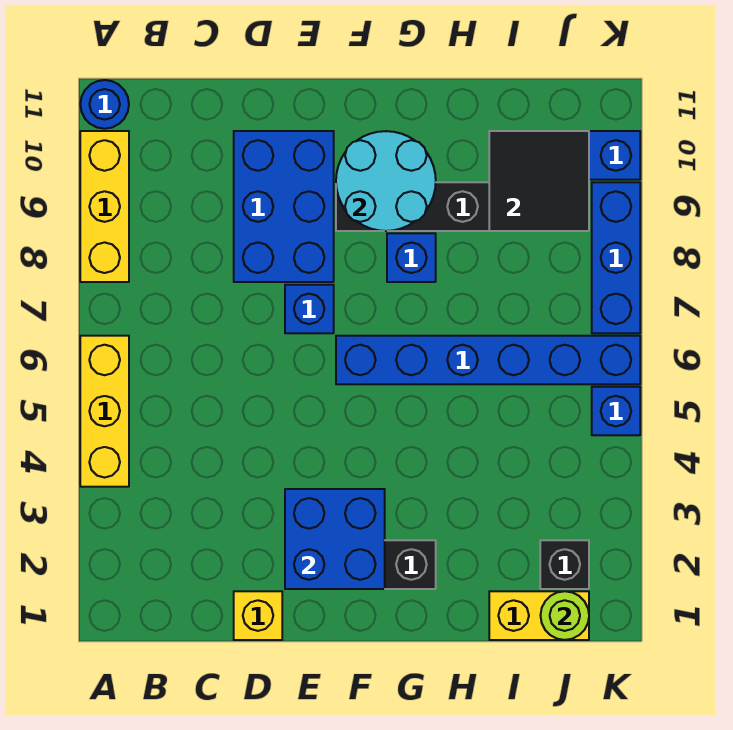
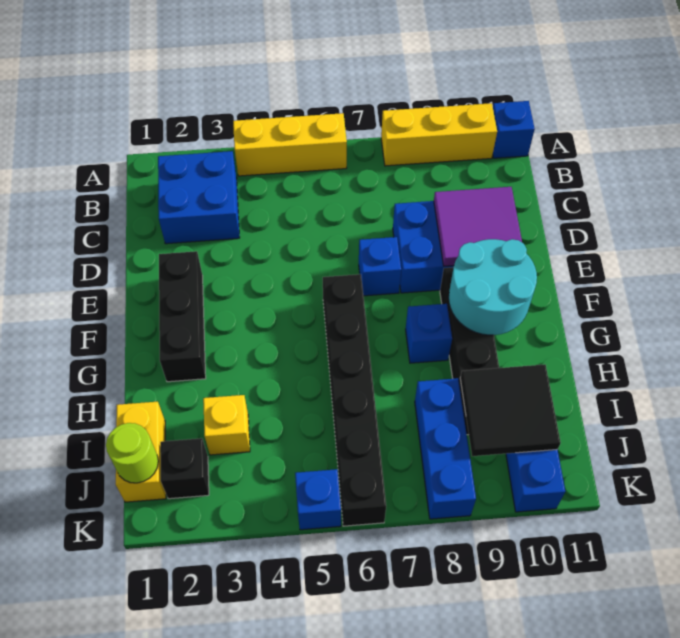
blue 1x1 round brick [80,80,129,129] -> blue 1x1 brick [493,101,535,158]
yellow 1x1 brick [234,591,282,640] -> yellow 1x1 brick moved to [203,395,250,455]
none -> purple 2x2 tile [434,187,522,266]
blue 2x2 brick [285,489,385,589] -> blue 2x2 brick moved to [158,151,240,244]
blue 1x6 brick [336,336,640,384] -> black 1x6 brick [323,274,386,526]
blue 1x3 brick [592,182,640,333] -> blue 1x3 brick turned to [415,378,476,519]

